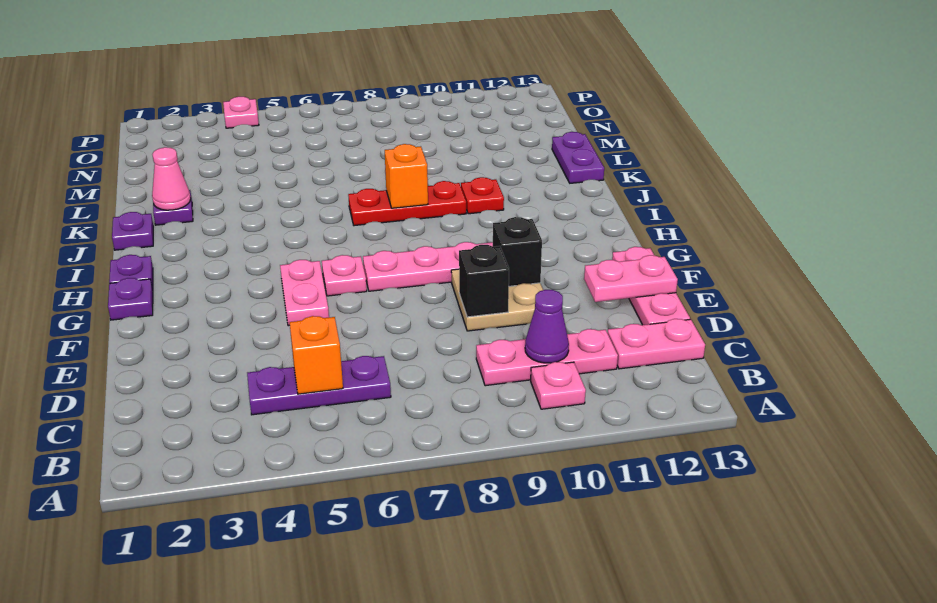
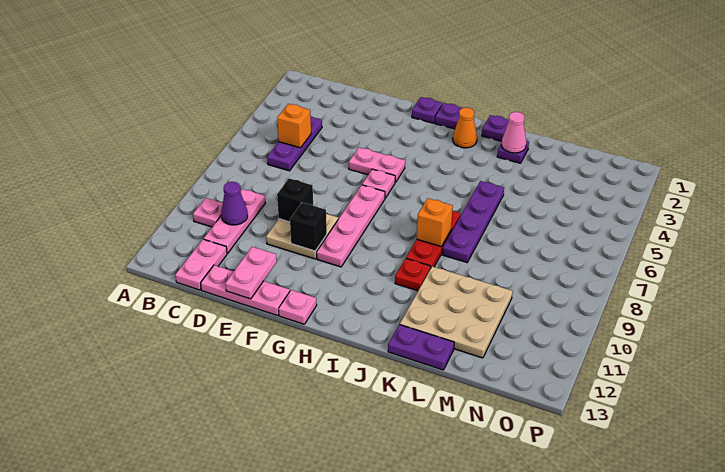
none -> orange 1x1 cone [453,108,477,148]
none -> purple 1x4 plate [442,181,504,262]
none -> tan 3x3 plate [400,266,513,358]
pink 1x1 plate [223,97,259,128] -> pink 1x1 plate moved to [279,290,317,324]

